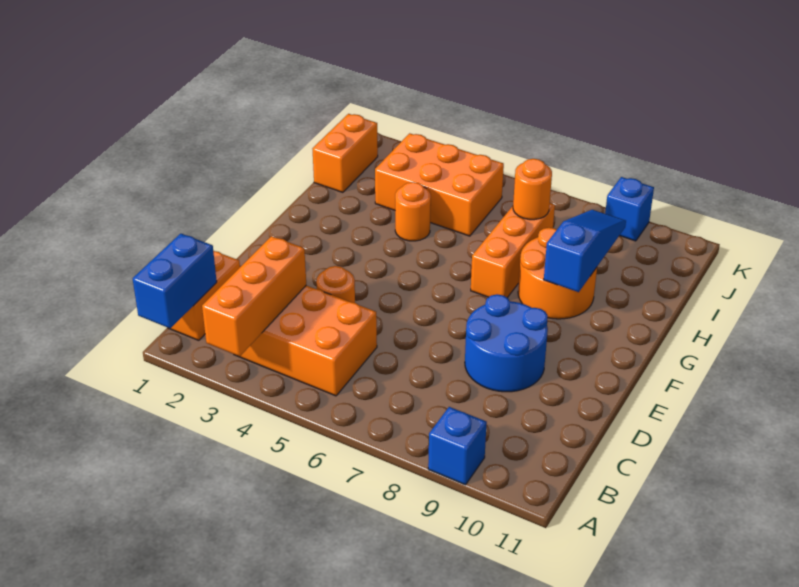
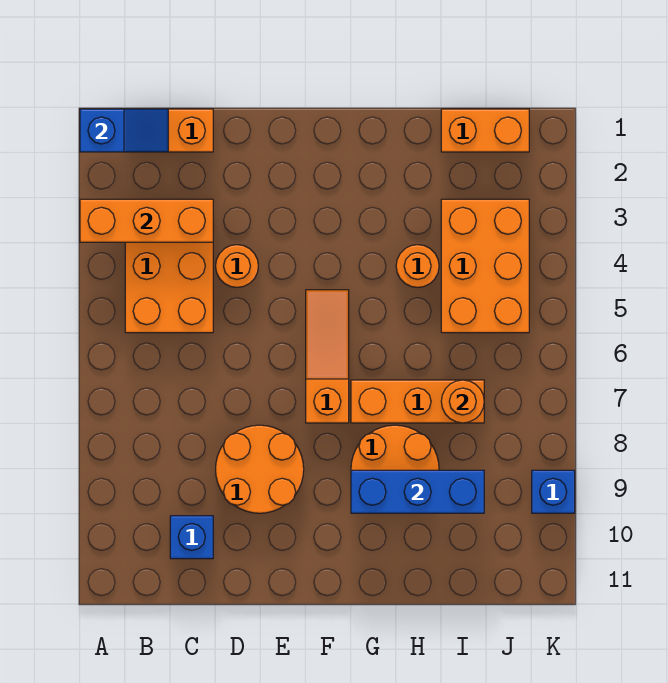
blue 1x2 brick [133,234,217,328] -> blue 1x2 slope [80,109,168,152]
blue 1x1 brick [428,407,487,485] -> blue 1x1 brick moved to [170,516,213,559]
blue 2x2 round brick [465,294,548,392] -> orange 2x2 round brick [216,425,304,513]
none -> orange 1x3 slope [306,290,349,423]
blue 1x3 slope [544,210,626,292] -> blue 1x3 brick [351,470,484,513]

